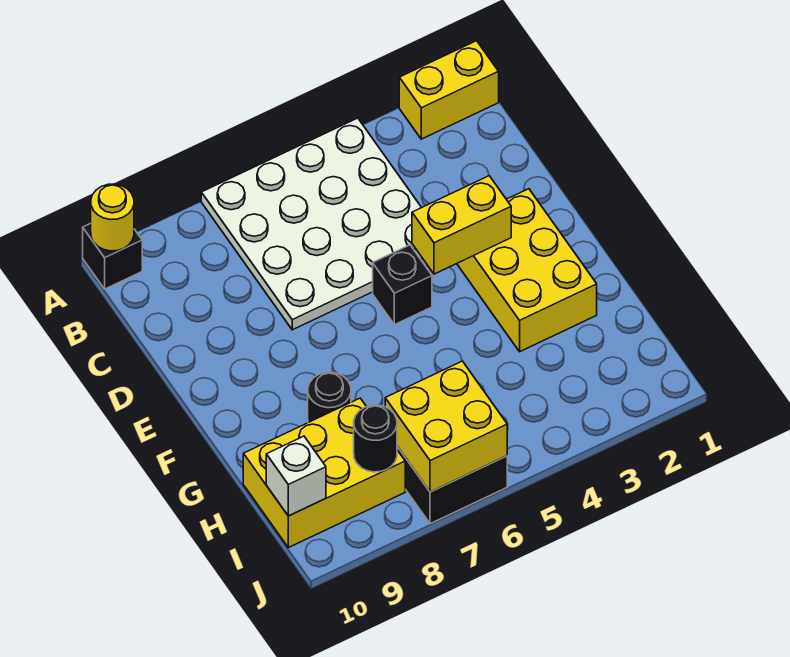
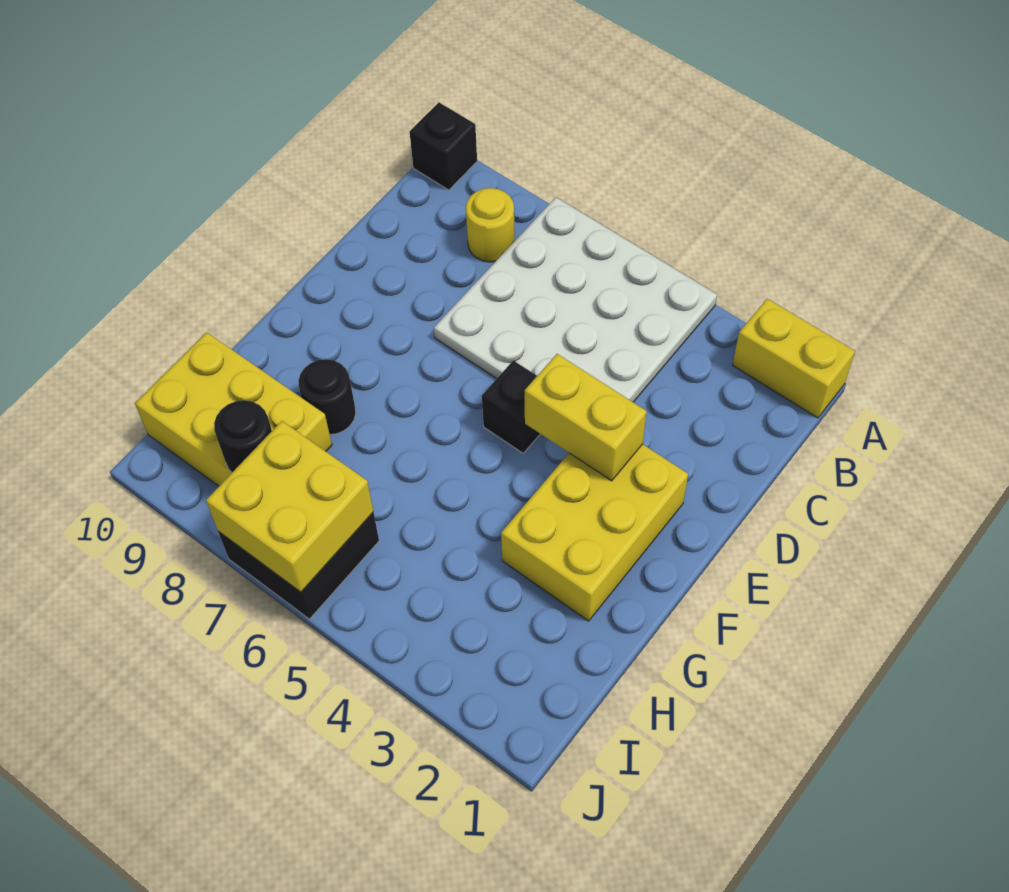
yellow 1x1 round brick [91,184,134,251] -> yellow 1x1 round brick moved to [466,188,515,262]
white 1x1 brick [266,436,326,516] -> none

